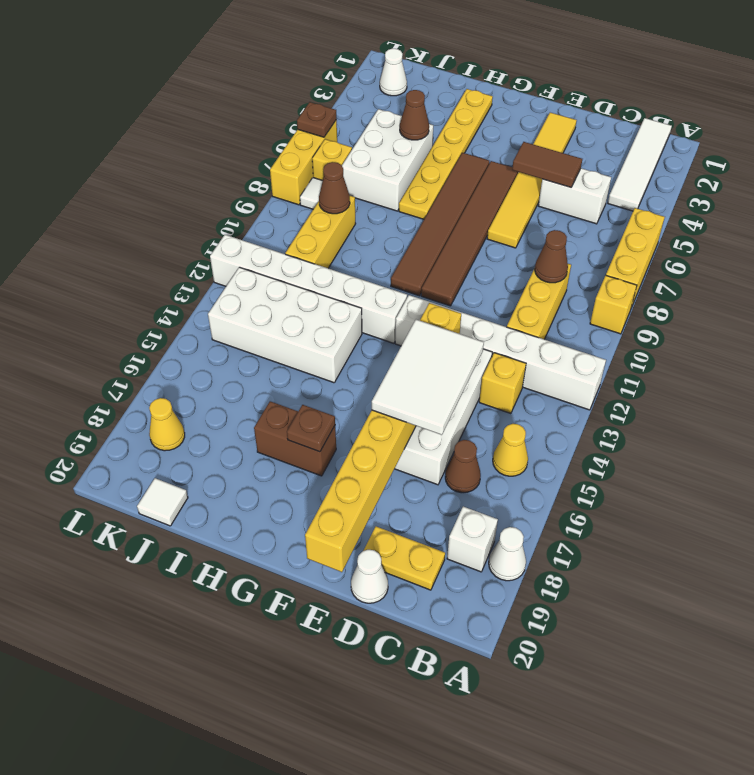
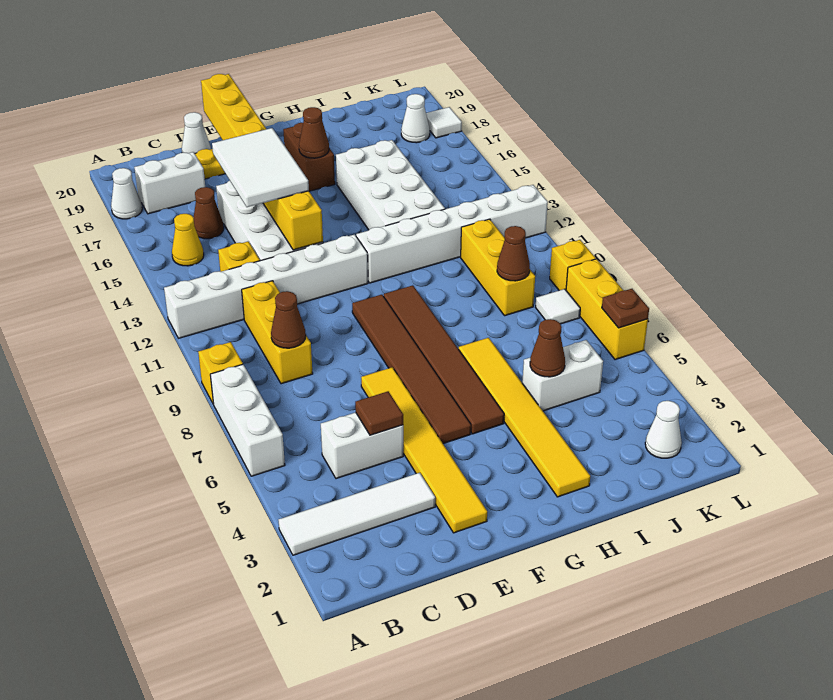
yellow 1x3 brick [606,208,665,308] -> white 1x3 brick [210,364,285,476]
white 1x4 tile [608,118,672,211] -> white 1x4 tile turned to [279,473,435,555]
white 1x1 brick [447,507,498,572] -> white 1x2 brick [134,152,205,214]
brown 1x2 tile [512,142,582,187] -> brown 1x1 tile [355,391,403,435]
brown 1x2 brick [254,401,336,476] -> brown 1x2 brick turned to [283,123,335,191]
brown 1x1 plate [287,405,335,452] -> brown 1x1 cone [299,107,329,158]
yellow 1x6 plate [399,89,493,219] -> yellow 1x6 tile [459,338,590,497]
white 2x4 brick [208,267,362,383] -> white 2x4 brick turned to [336,140,445,230]
white 2x3 brick [342,109,433,211] -> white 1x2 brick [522,340,603,411]
white 1x1 tile [137,478,188,526] -> white 1x1 tile moved to [426,107,462,138]
yellow 1x1 brick [312,139,352,180] -> yellow 1x1 brick moved to [550,240,596,290]
yellow 1x1 cone [149,398,185,451] -> white 1x1 cone [401,94,430,143]

